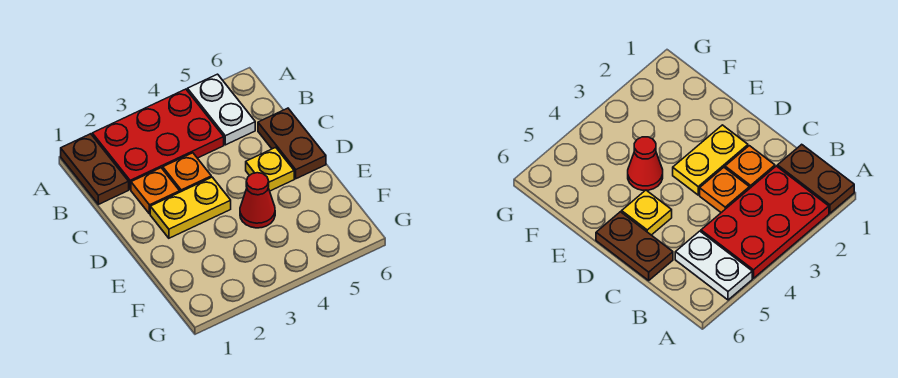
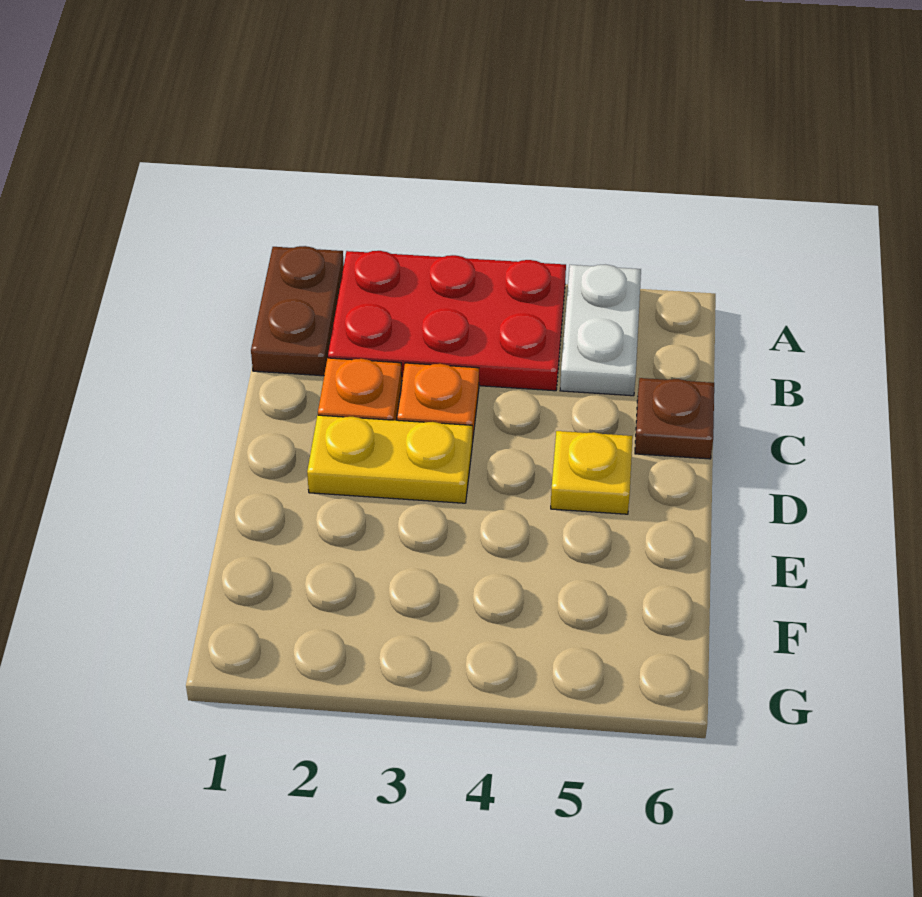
brown 1x2 plate [258,108,326,179] -> brown 1x1 plate [635,378,714,459]
red 1x1 cone [240,173,275,228] -> none

